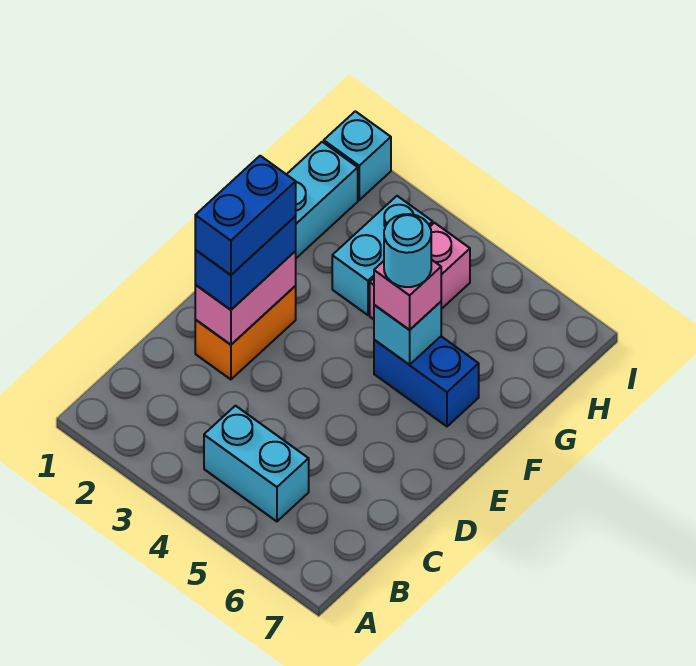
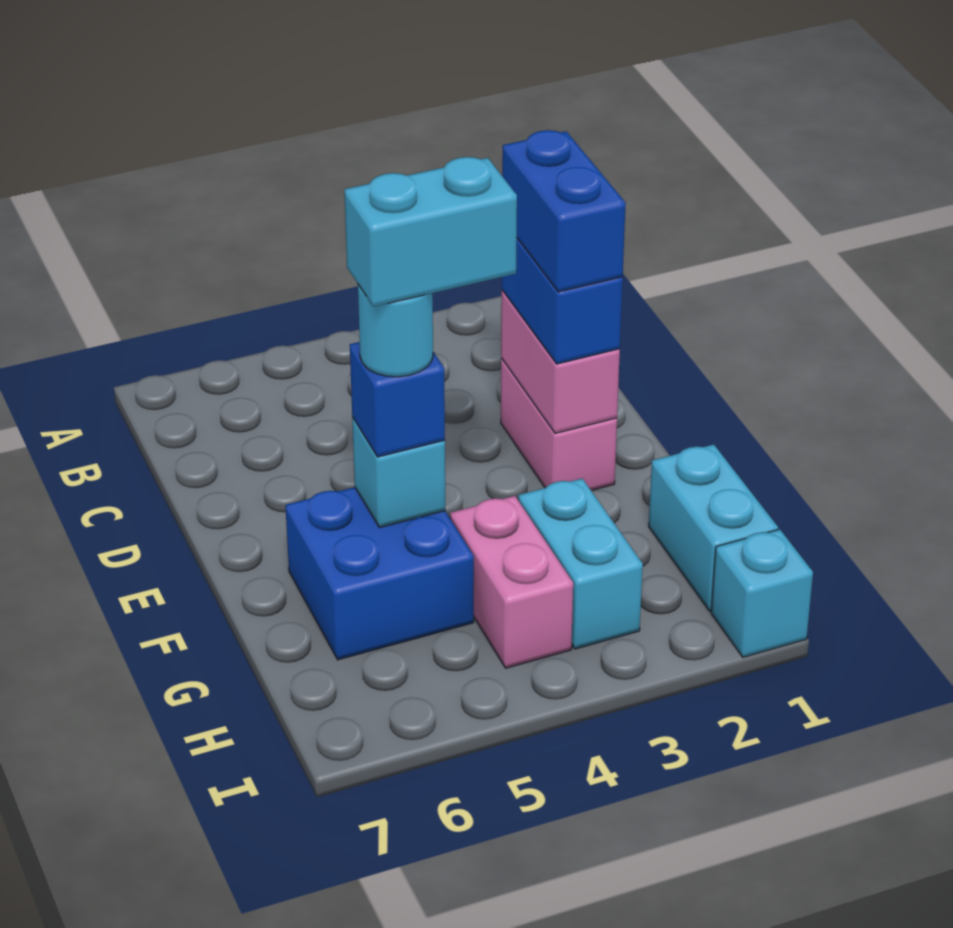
cyan 1x2 brick [204,406,309,521] -> cyan 1x2 brick moved to [344,157,517,307]
orange 1x2 brick [195,286,296,379] -> pink 1x2 brick [501,358,617,491]
blue 1x2 brick [374,337,479,426] -> blue 2x2 brick [285,487,474,660]
pink 1x1 brick [374,260,441,330] -> blue 1x1 brick [350,342,445,457]

